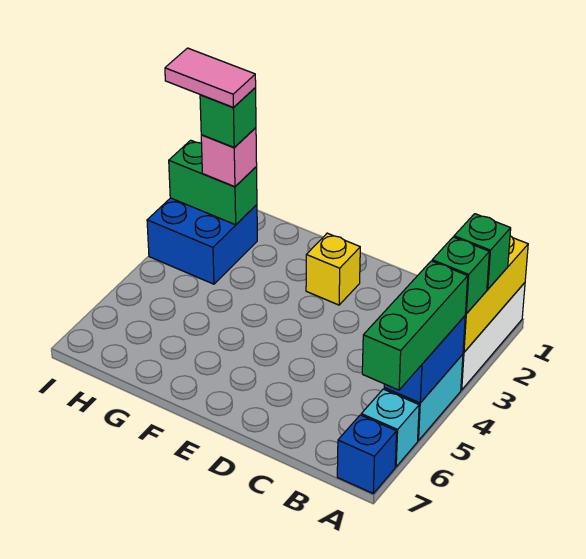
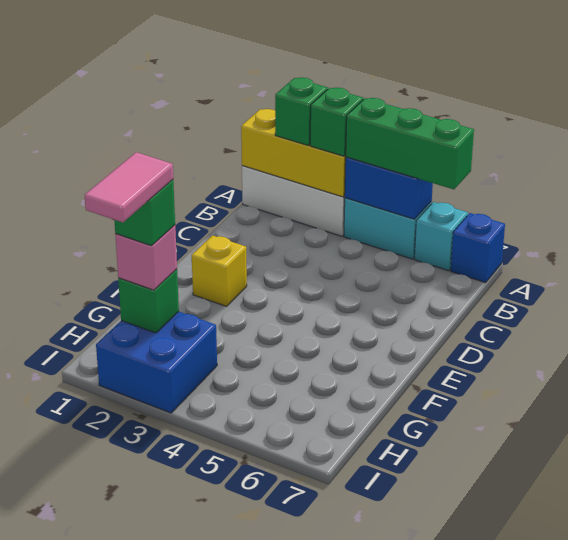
green 1x2 brick [169,140,257,225] -> green 1x1 brick [118,269,179,333]

